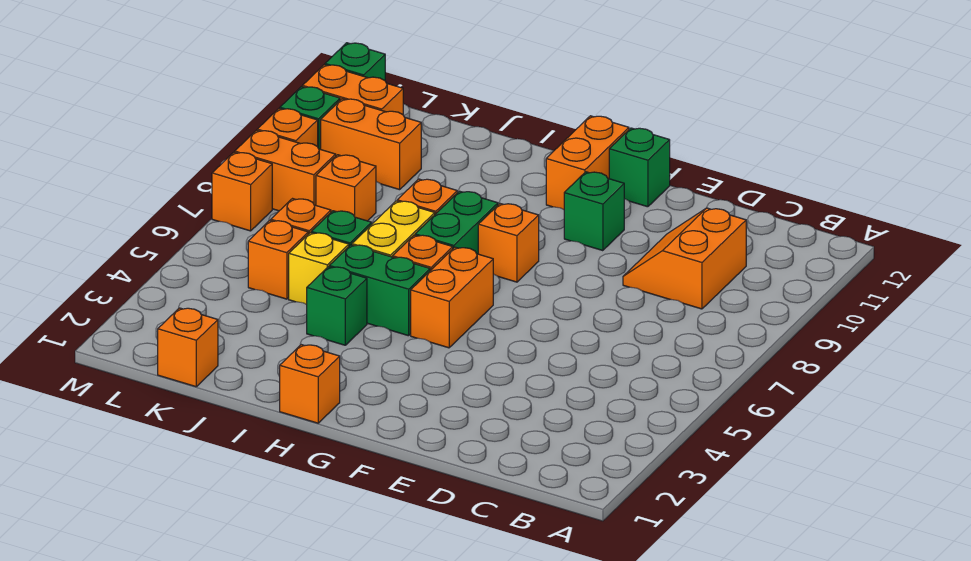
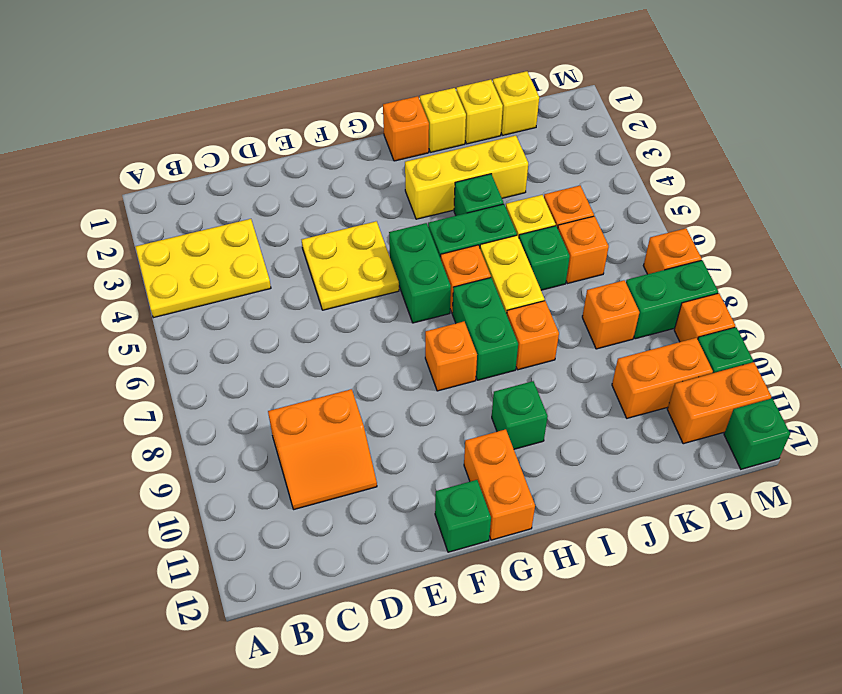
none -> yellow 2x3 plate [136,219,271,318]
orange 2x2 slope [623,208,746,309] -> orange 2x2 slope turned to [268,389,377,509]
none -> yellow 2x2 plate [302,221,399,310]
green 1x1 brick [564,172,624,251] -> green 1x1 brick moved to [492,381,548,449]
orange 1x2 brick [411,247,493,348] -> green 1x2 brick [389,223,451,323]
none -> yellow 1x3 brick [405,136,528,219]
none -> yellow 1x1 brick [420,88,466,152]
none -> yellow 1x1 brick [456,80,503,144]
orange 1x1 brick [158,308,218,387] -> yellow 1x1 brick [493,71,539,135]
orange 1x2 brick [235,130,336,211] -> green 1x2 brick [626,260,718,339]

